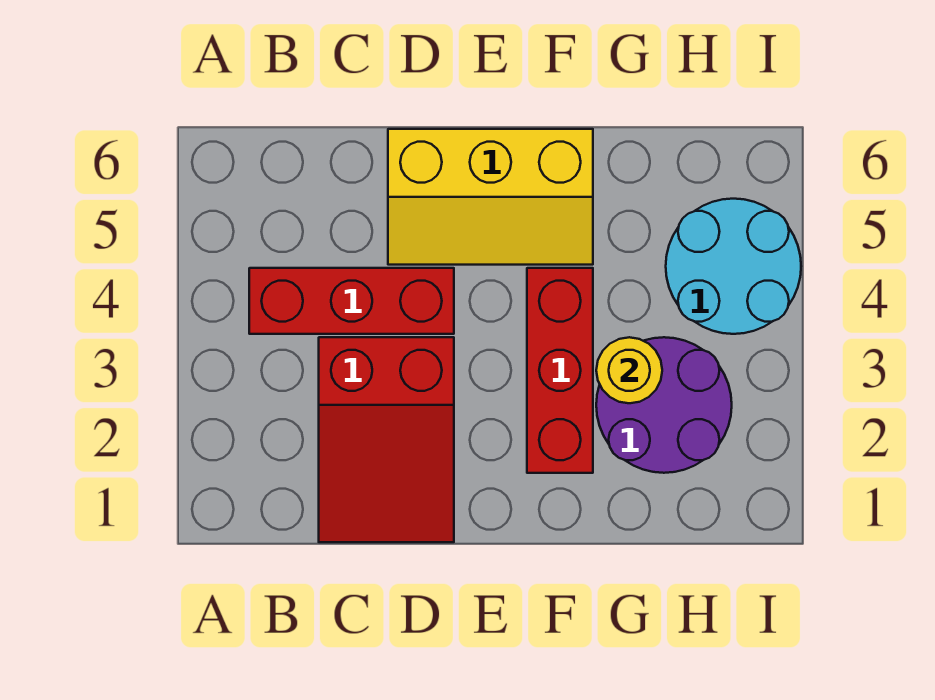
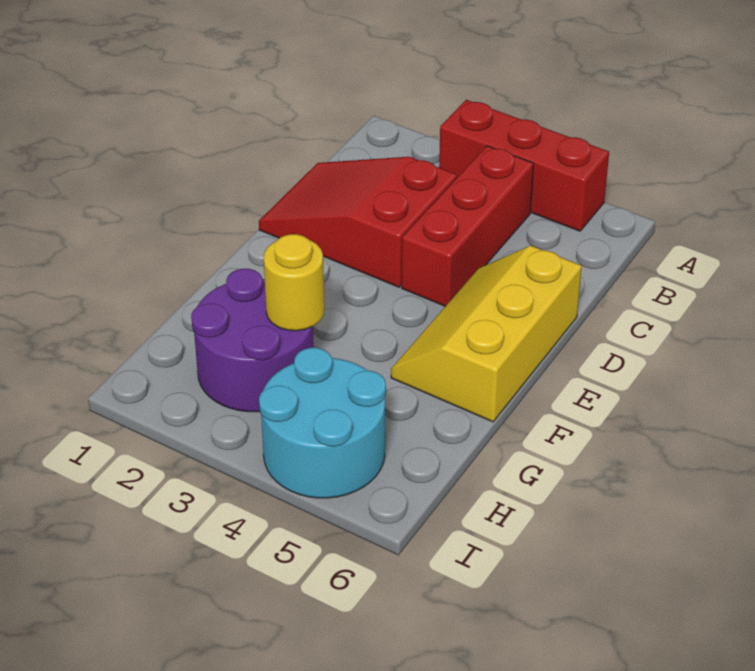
red 1x3 brick [527,268,593,473] -> red 1x3 brick moved to [439,100,609,231]

